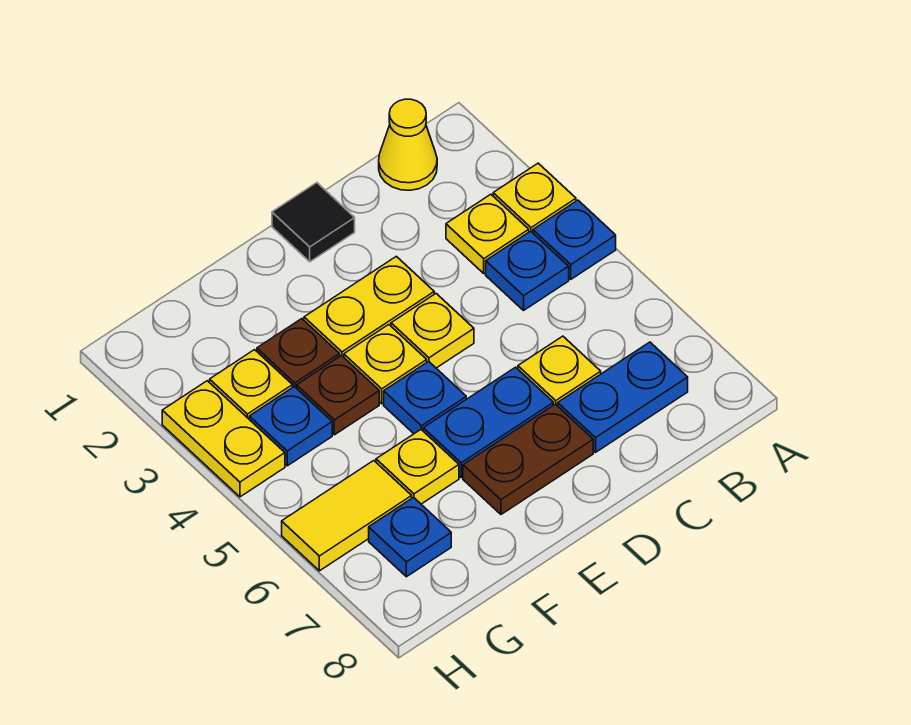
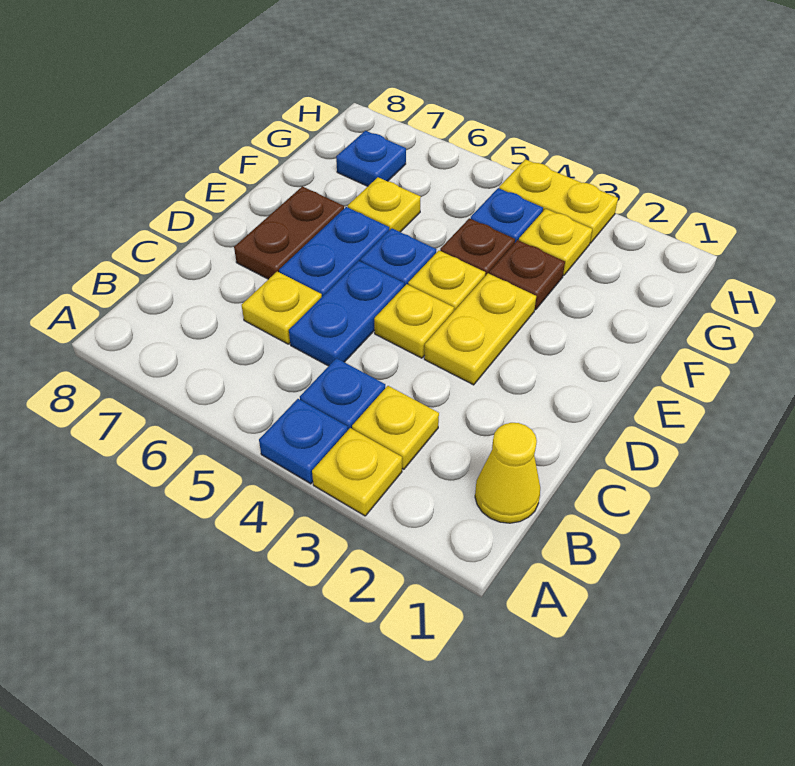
blue 1x2 plate [558,342,688,452] -> blue 1x2 plate moved to [289,261,404,366]
black 1x1 tile [272,183,355,262] -> none
yellow 1x2 tile [282,461,412,571] -> none

